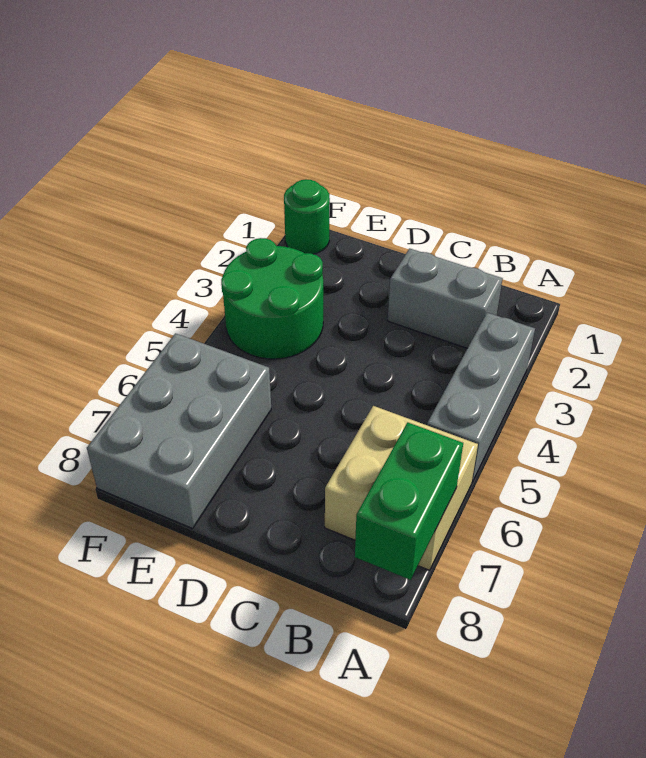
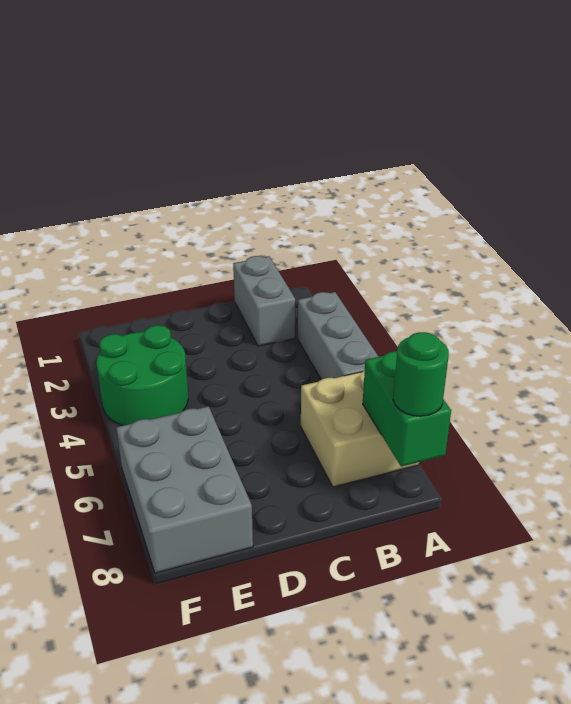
grey 1x2 brick [388,248,503,348] -> grey 1x2 brick turned to [233,256,295,346]
green 1x1 round brick [284,179,330,254] -> green 1x1 round brick moved to [393,332,449,416]

